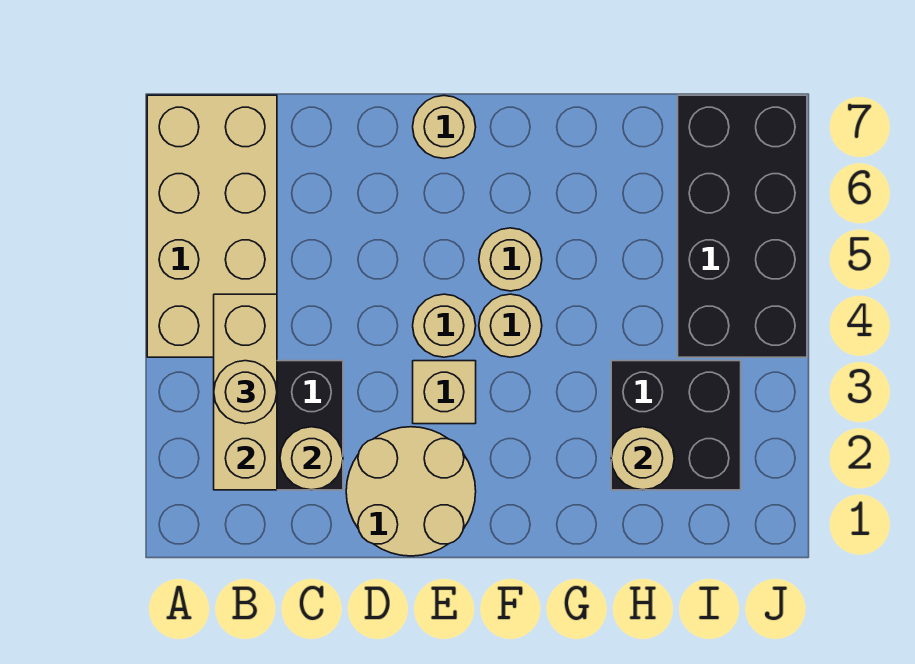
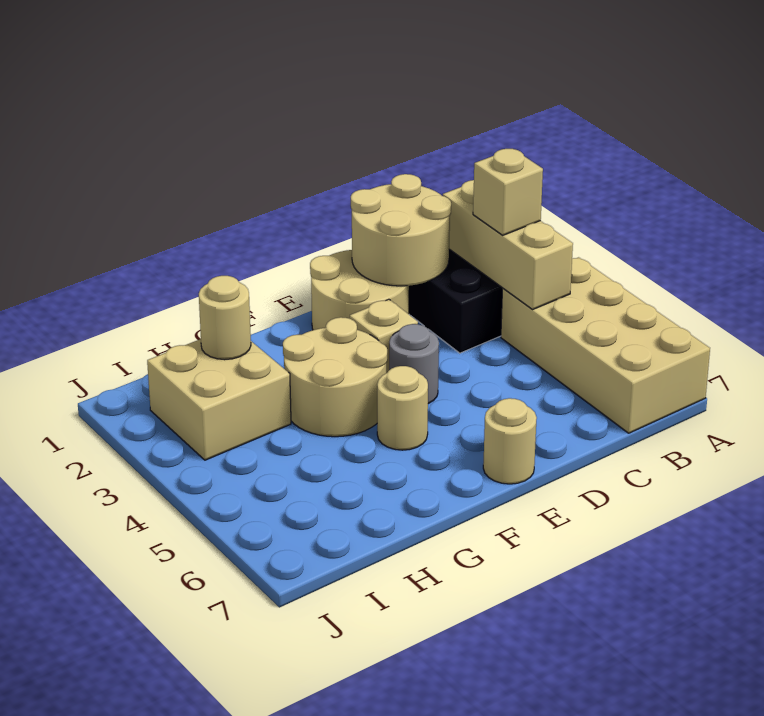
tan 1x1 round brick [214,361,277,424] -> tan 1x1 brick [473,149,543,235]
tan 1x1 round brick [280,427,343,490] -> tan 2x2 round brick [351,174,451,286]
tan 1x1 round brick [413,294,476,357] -> grey 1x1 round brick [389,324,439,404]
tan 1x1 round brick [479,294,542,357] -> tan 2x2 round brick [283,317,387,437]
black 2x2 brick [611,361,741,490] -> tan 2x2 brick [147,339,291,460]
black 2x4 brick [678,95,807,357] -> none

